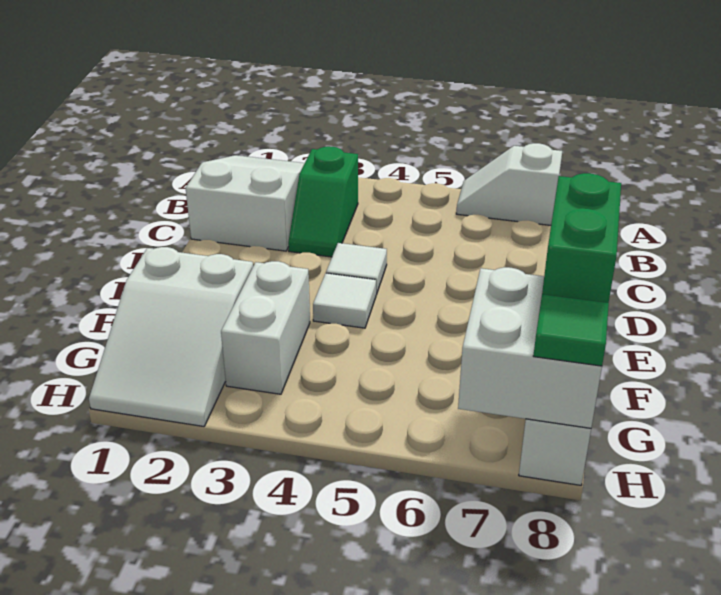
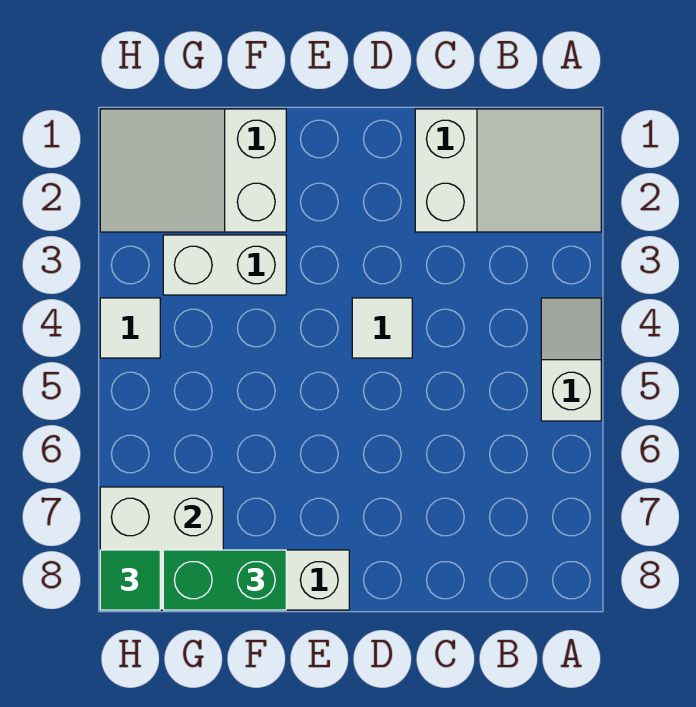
white 1x2 slope [456,143,562,225] -> white 1x2 slope moved to [541,298,601,421]
green 1x2 slope [288,146,358,257] -> none
white 1x1 tile [313,273,376,328] -> white 1x1 tile moved to [100,298,160,358]

